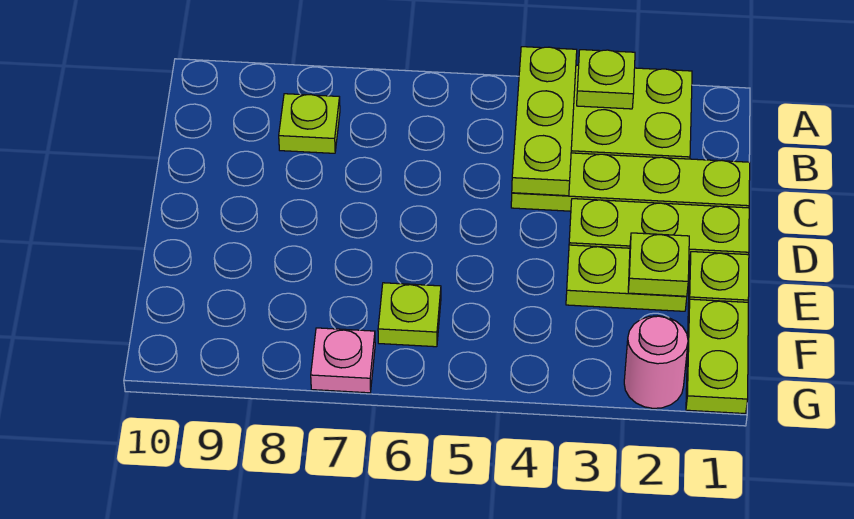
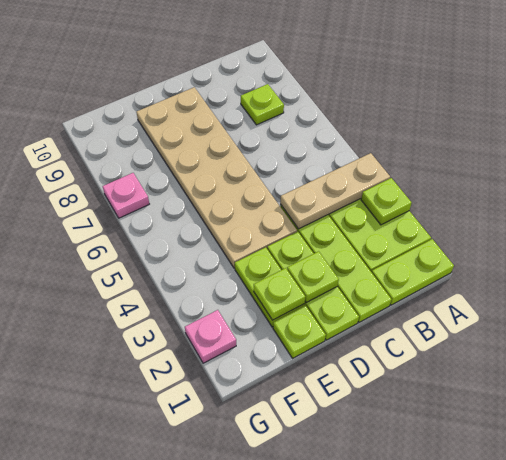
lime 1x3 plate [512,47,577,196] -> tan 1x3 plate [280,153,390,229]
none -> tan 2x6 plate [136,87,297,268]
lime 1x2 plate [686,299,748,414] -> lime 1x2 plate moved to [372,239,454,305]
lime 1x1 plate [378,283,441,347] -> lime 1x1 plate moved to [287,251,339,302]
pink 1x1 round brick [624,316,688,408] -> pink 1x1 plate [185,310,236,363]

